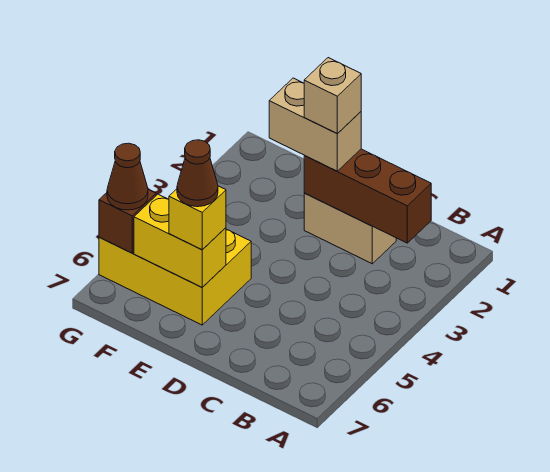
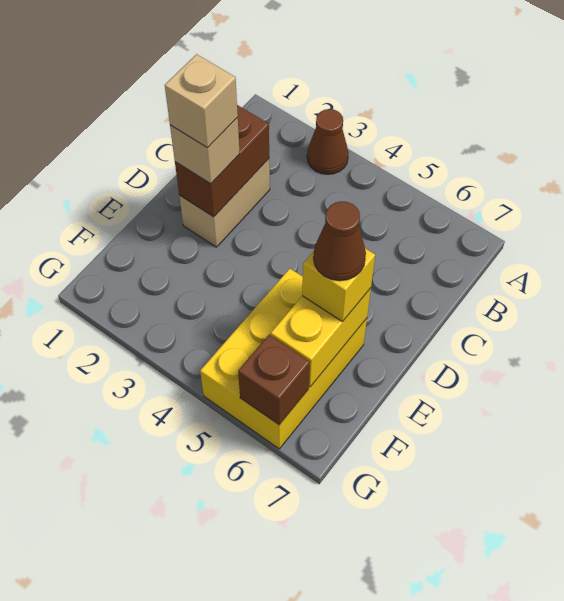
brown 1x3 brick [304,149,431,243] -> brown 1x2 brick [175,105,269,217]
tan 1x2 brick [269,78,361,171] -> tan 1x1 brick [170,118,240,184]
brown 1x1 cone [107,143,148,210] -> brown 1x1 cone moved to [307,109,348,174]

